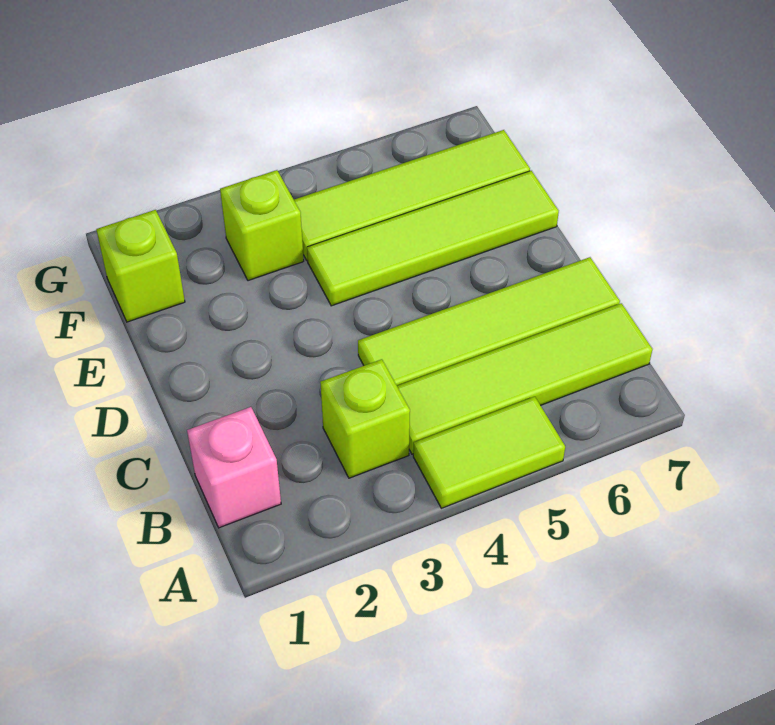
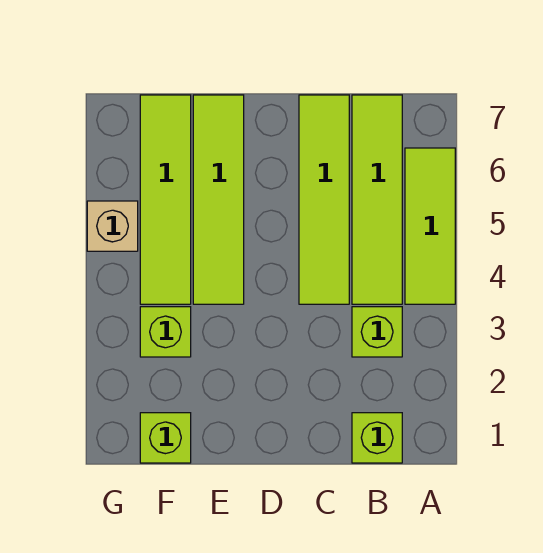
lime 1x2 tile [413,397,565,508] -> lime 1x3 tile [405,148,455,304]
pink 1x1 brick [187,407,281,528] -> lime 1x1 brick [352,413,402,463]
none -> tan 1x1 brick [87,201,138,251]

